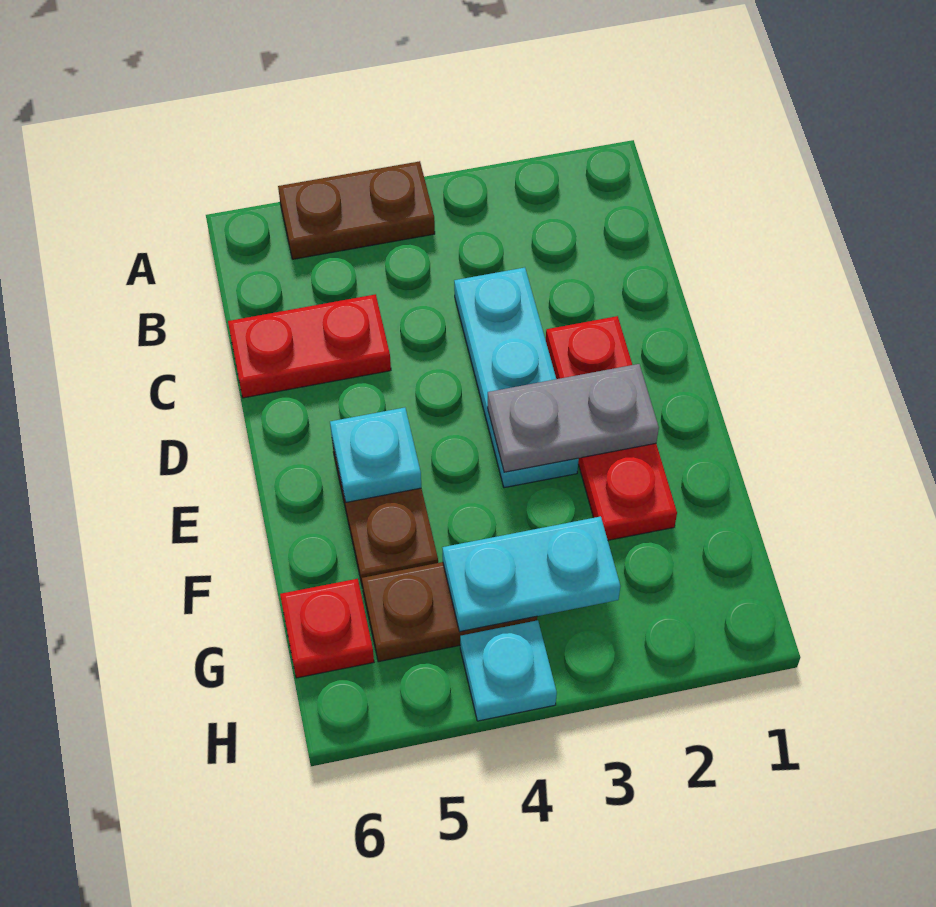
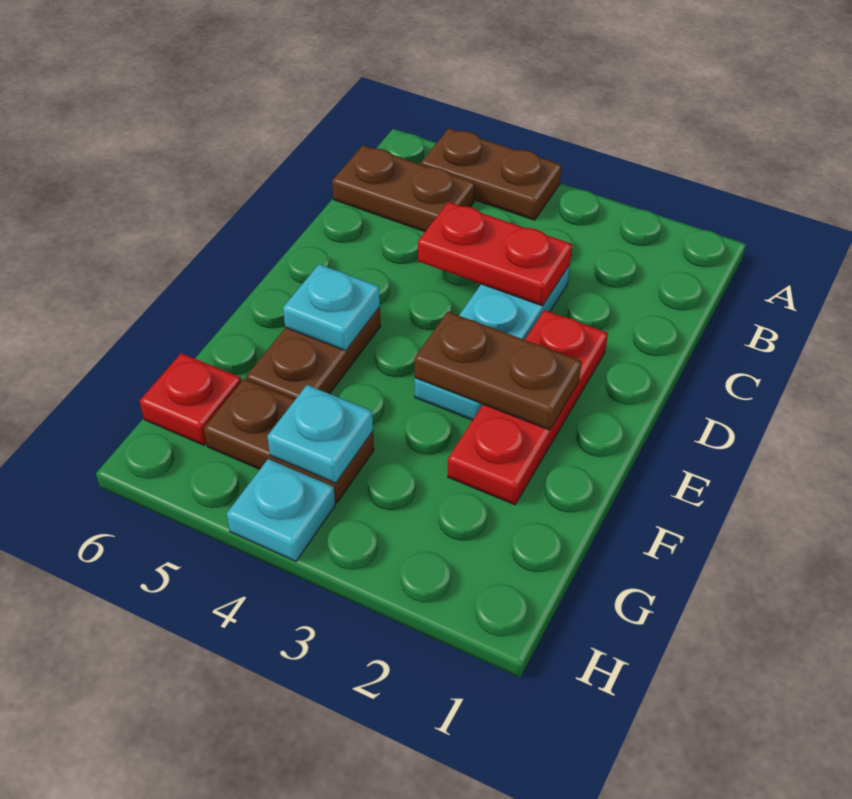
none -> brown 1x2 plate [332,145,475,232]
red 1x2 plate [228,294,391,398] -> red 1x2 plate moved to [418,202,572,306]
grey 1x2 plate [488,364,659,472] -> brown 1x2 plate [414,312,582,430]
cyan 1x2 plate [442,516,620,631] -> cyan 1x1 plate [267,385,373,483]

